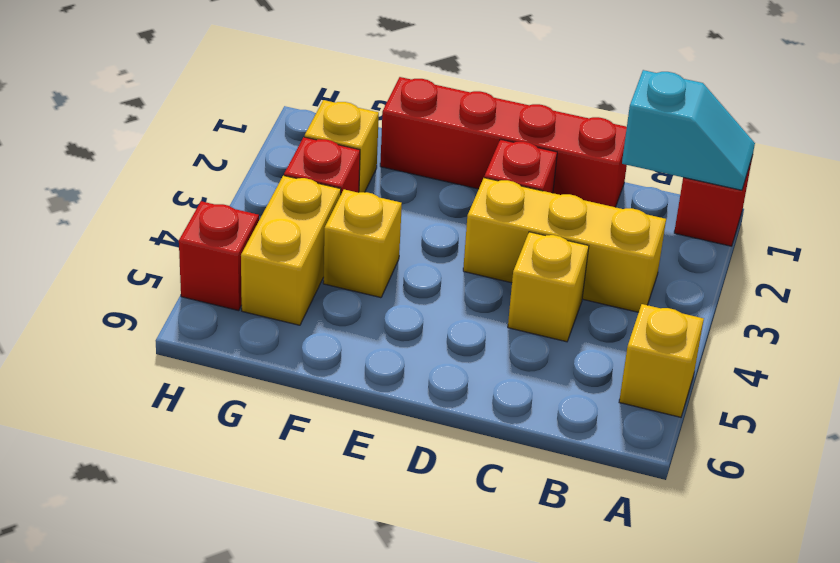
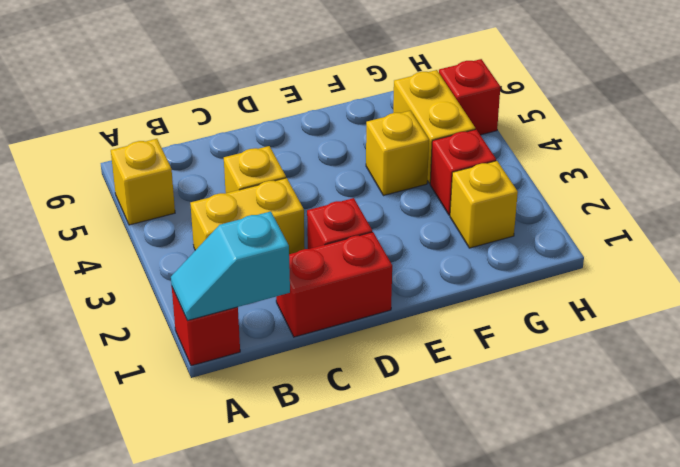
yellow 1x3 brick [463,178,666,312] -> yellow 1x2 brick [190,178,305,254]
red 1x4 brick [380,77,627,207] -> red 1x2 brick [276,232,392,337]

